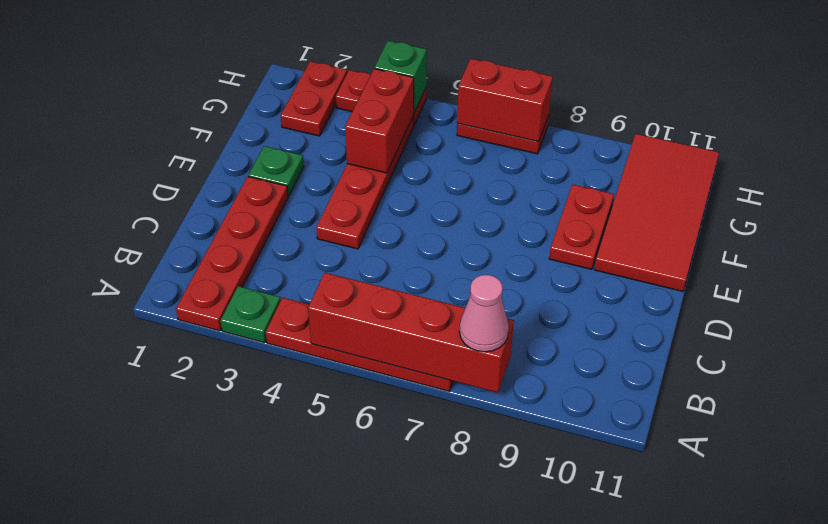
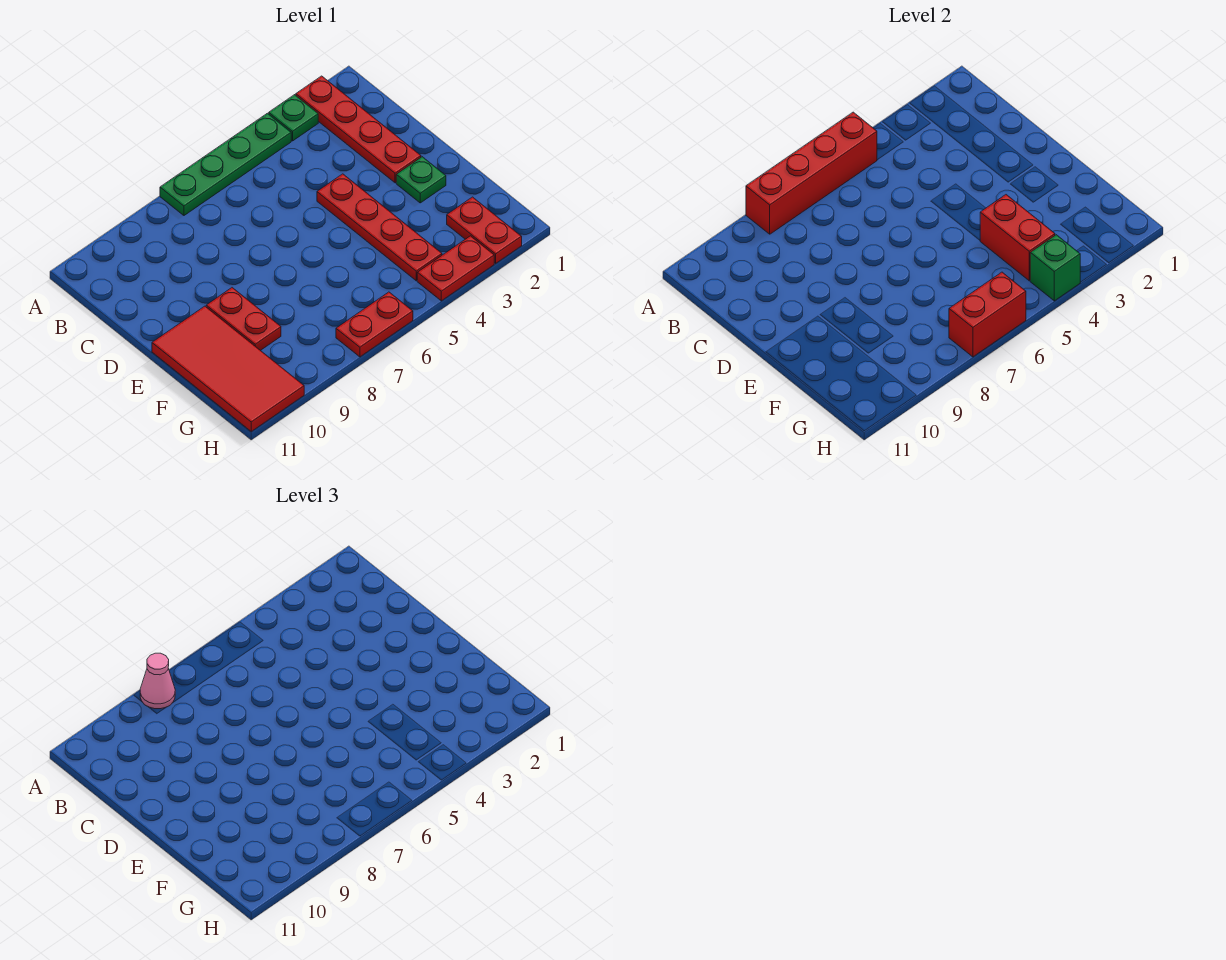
red 1x4 plate [266,298,453,391] -> green 1x4 plate [160,113,291,215]

